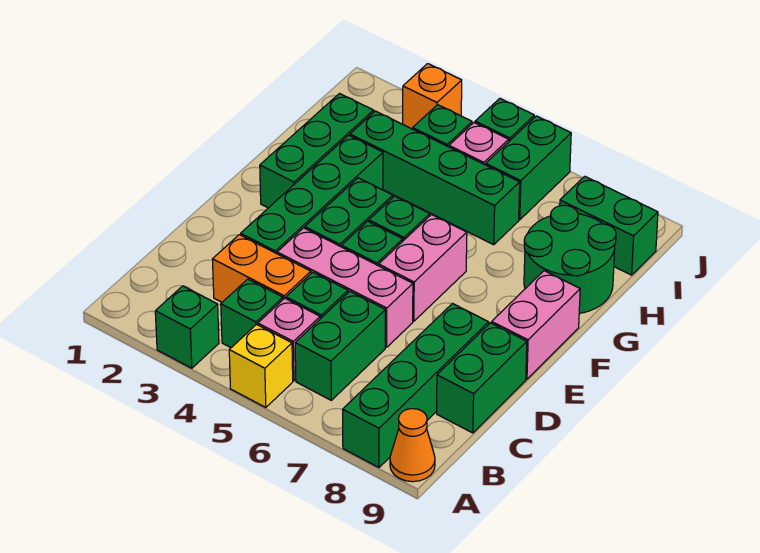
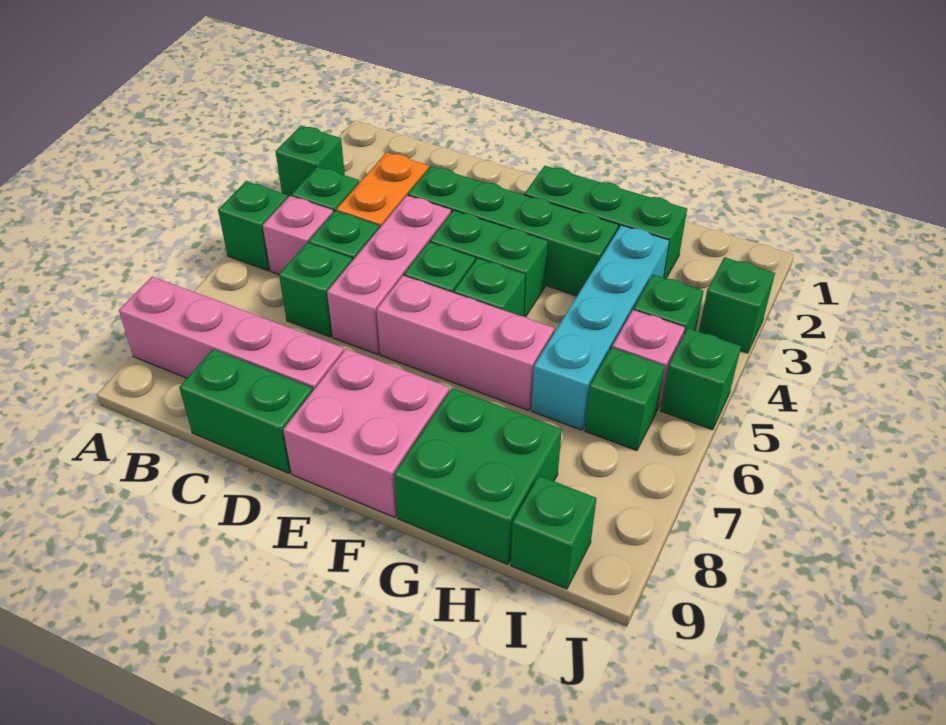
yellow 1x1 brick [229,325,293,407] -> green 1x1 brick [218,181,288,271]
green 1x4 brick [343,304,489,467] -> pink 1x4 brick [119,277,344,390]
orange 1x1 cone [390,409,435,482] -> none
green 1x2 brick [295,291,385,400] -> green 1x1 brick [279,243,352,337]
pink 1x2 brick [379,215,467,321] -> pink 1x3 brick [376,276,554,411]
pink 1x2 brick [492,271,580,379] -> pink 2x2 brick [283,349,449,517]
green 2x2 round brick [524,205,616,313] -> green 2x2 brick [394,388,562,564]
green 1x4 brick [350,111,520,245] -> cyan 1x4 brick [532,225,669,430]
green 1x2 brick [486,116,571,220] -> green 1x1 brick [585,348,665,451]
green 1x2 brick [560,176,658,275] -> green 1x1 brick [511,476,596,589]
orange 1x1 brick [403,64,462,129] -> green 1x1 brick [699,257,775,353]

